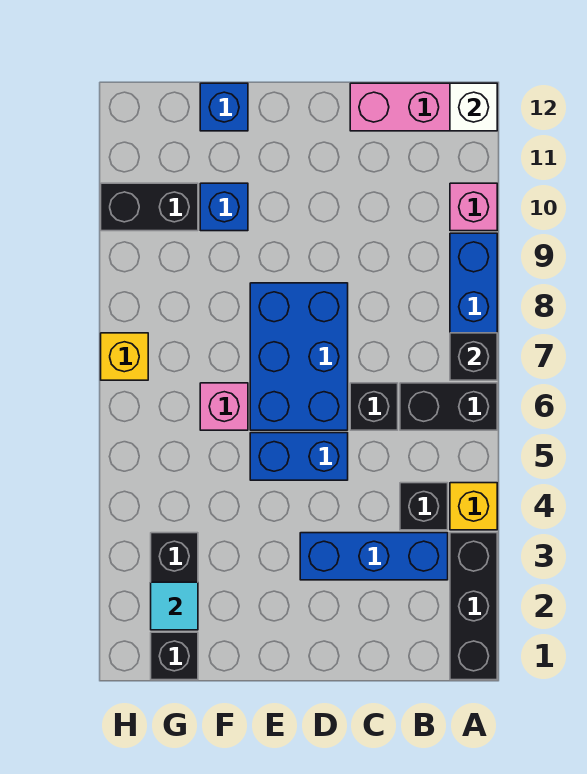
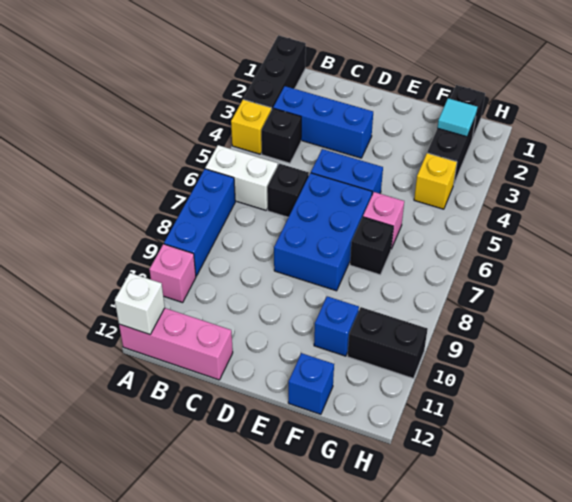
black 1x2 brick [400,383,497,430] -> white 1x2 brick [205,145,278,210]
black 1x1 brick [450,333,497,380] -> black 1x1 brick moved to [350,217,393,275]
yellow 1x1 brick [101,333,148,380] -> yellow 1x1 brick moved to [414,153,457,209]

